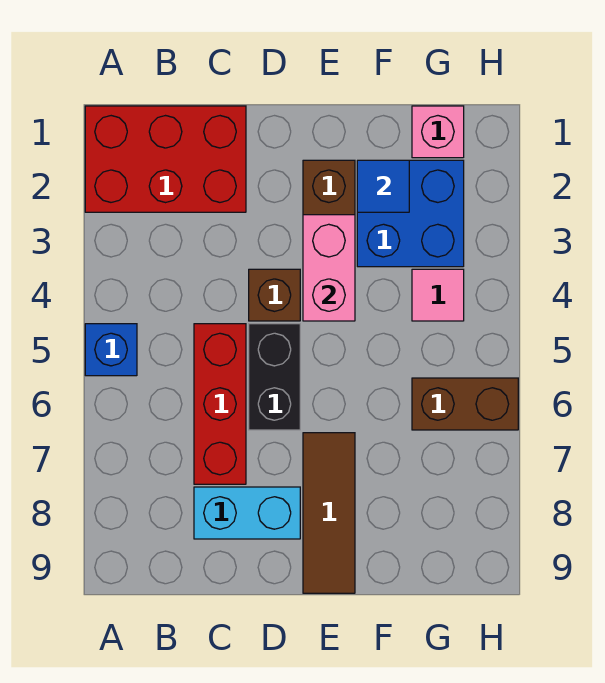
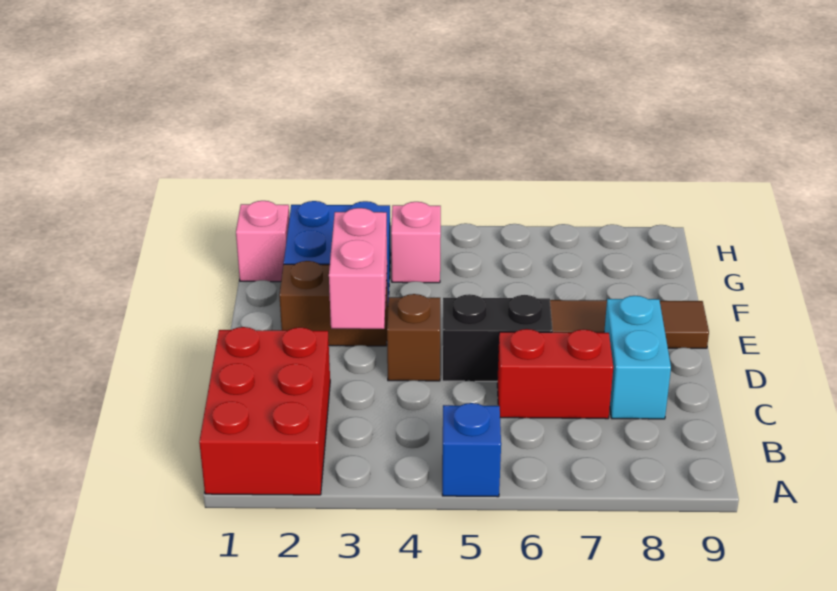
red 1x3 brick [194,324,246,484] -> red 1x2 brick [497,329,613,419]
pink 1x2 brick [303,215,355,321] -> pink 1x2 brick turned to [329,208,387,329]
blue 1x1 tile [357,160,409,212] -> none
pink 1x1 tile [412,269,464,321] -> pink 1x1 brick [391,202,441,283]
brown 1x2 brick [412,378,518,430] -> none

